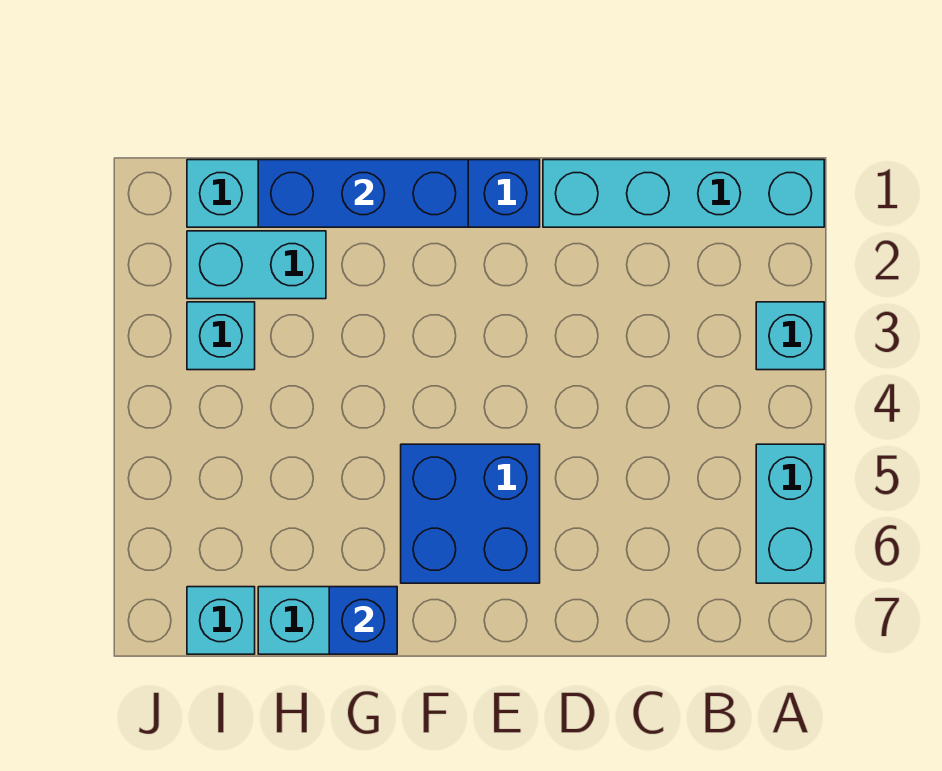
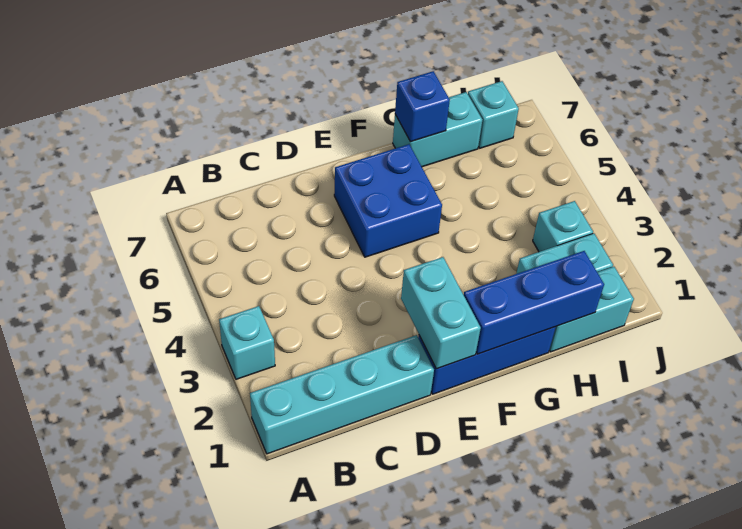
cyan 1x2 brick [756,444,824,583] -> cyan 1x2 brick moved to [401,257,481,369]

